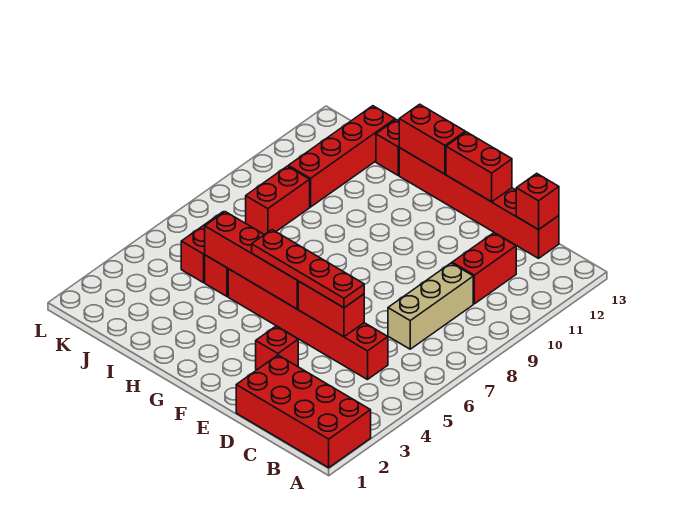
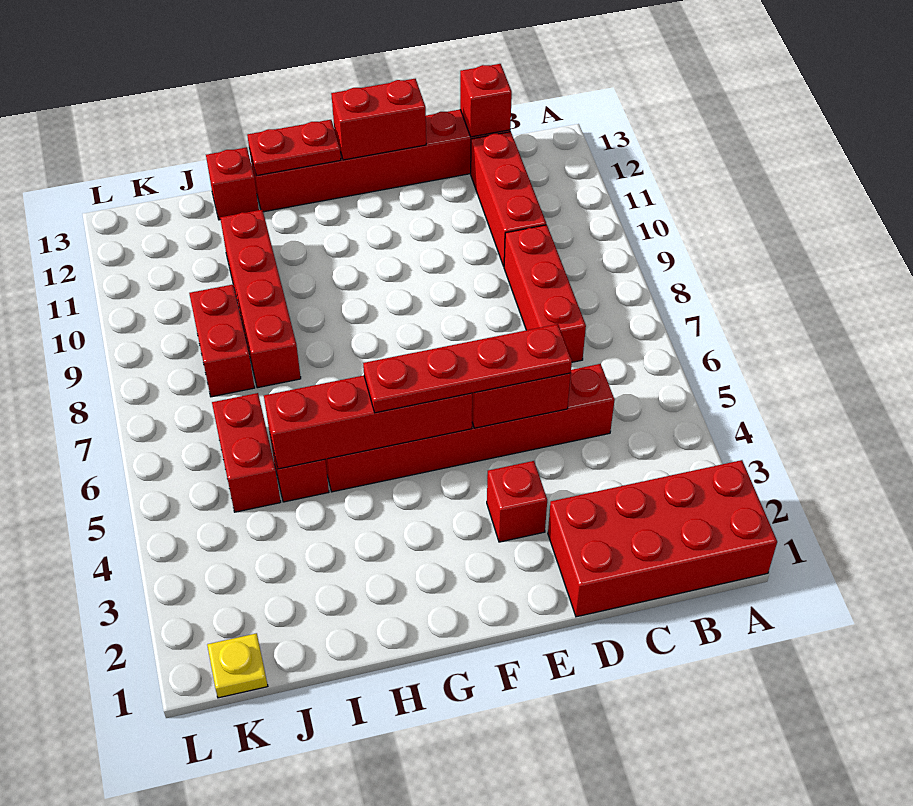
tan 1x3 brick [388,263,473,349] -> red 1x3 brick [504,225,586,362]
red 1x2 brick [452,233,516,304] -> red 1x3 brick [471,132,546,266]
red 1x2 brick [399,104,465,174] -> red 1x2 plate [247,120,341,176]
red 1x4 brick [288,106,395,207] -> red 1x4 brick moved to [220,210,301,388]
none -> yellow 1x1 plate [207,633,268,698]

